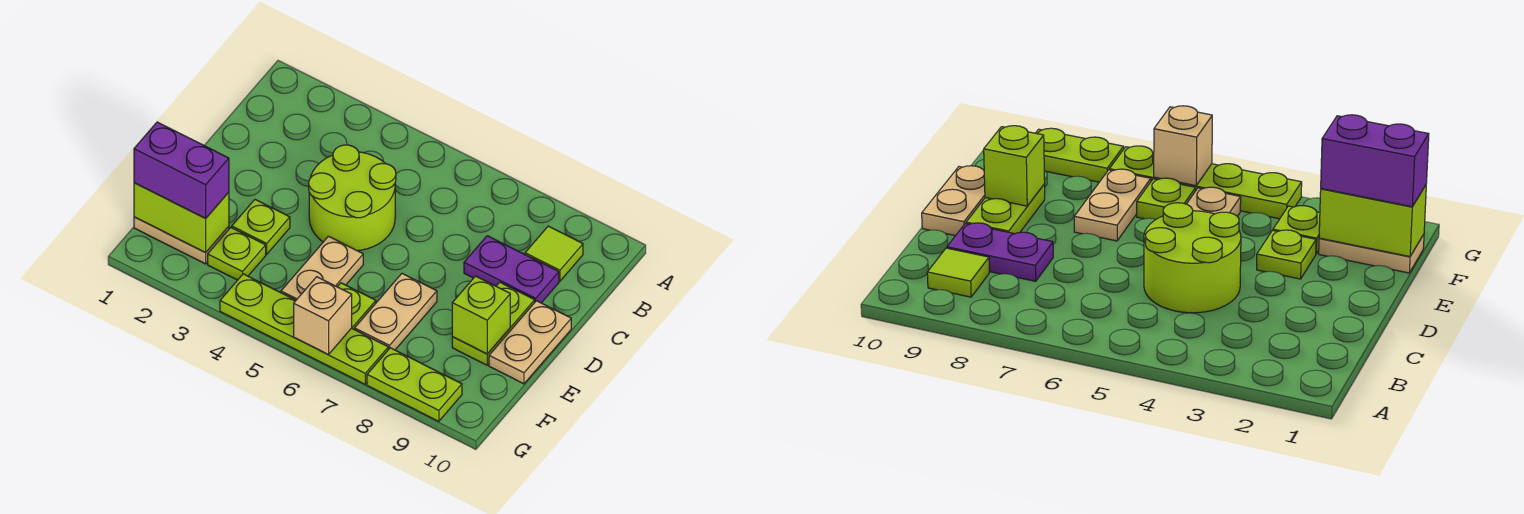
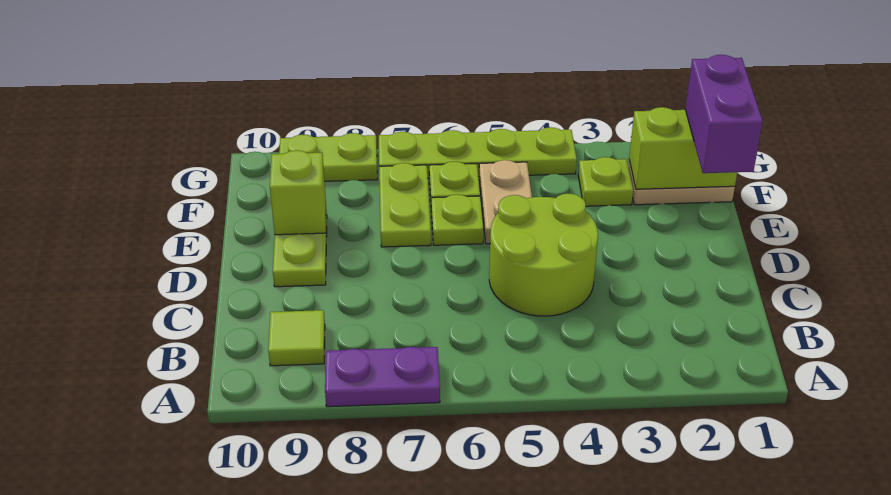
purple 1x2 plate [464,236,559,303] -> purple 1x2 plate moved to [325,347,440,407]
tan 1x2 plate [489,301,571,384] -> none
lime 1x1 plate [232,200,290,254] -> lime 1x1 plate moved to [431,194,483,245]
tan 1x2 plate [355,274,437,350] -> lime 1x2 plate [379,163,431,247]
purple 1x2 brick [134,122,229,218] -> purple 1x2 brick turned to [685,55,763,173]
tan 1x1 brick [294,277,352,355] -> none

